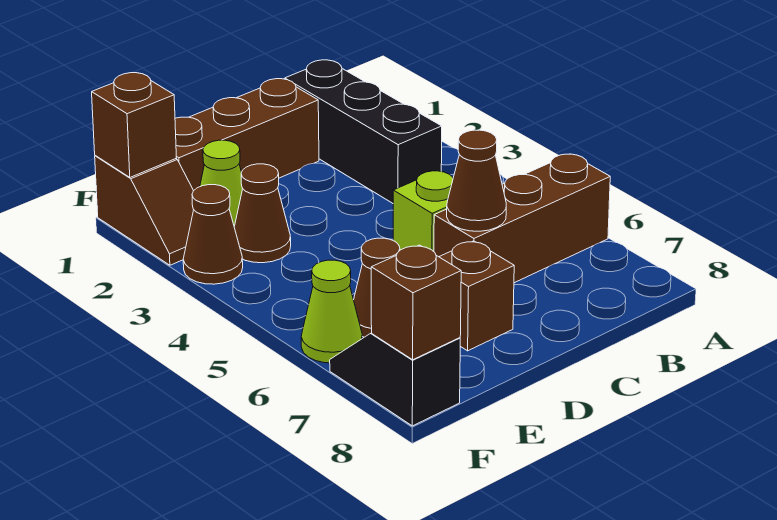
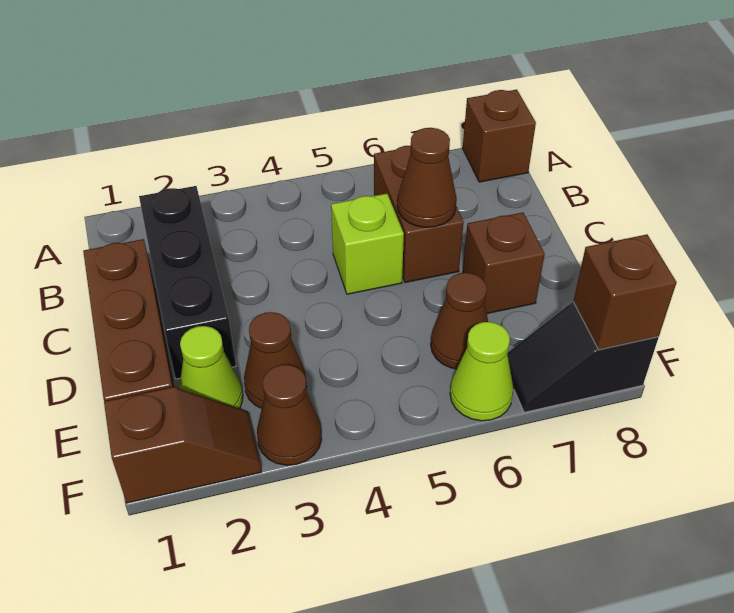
brown 1x3 brick [434,154,610,283] -> brown 1x2 brick [374,146,464,283]
black 1x3 brick [285,60,442,203] -> black 1x3 brick turned to [139,186,236,379]
brown 1x1 brick [92,73,176,177] -> brown 1x1 brick moved to [463,90,536,182]

